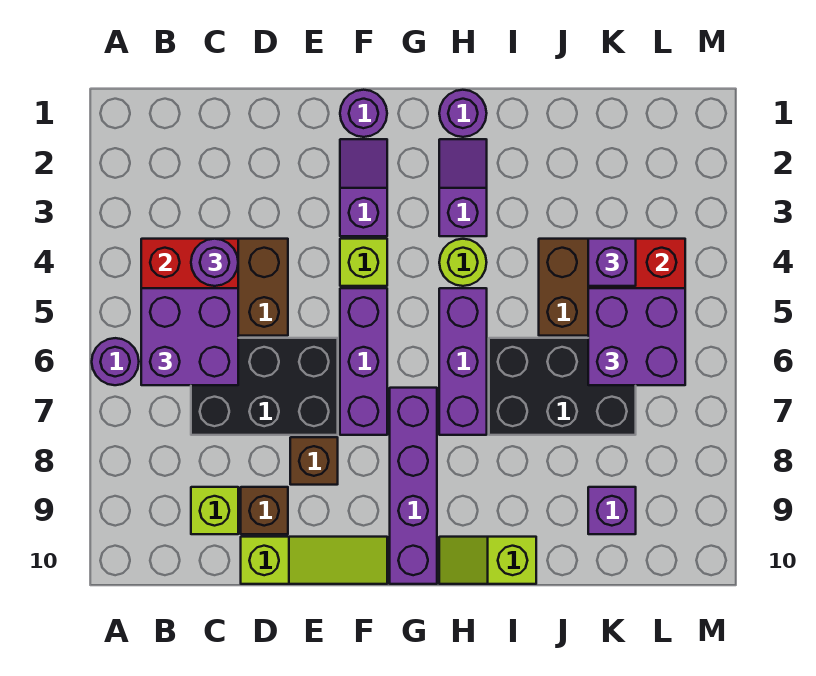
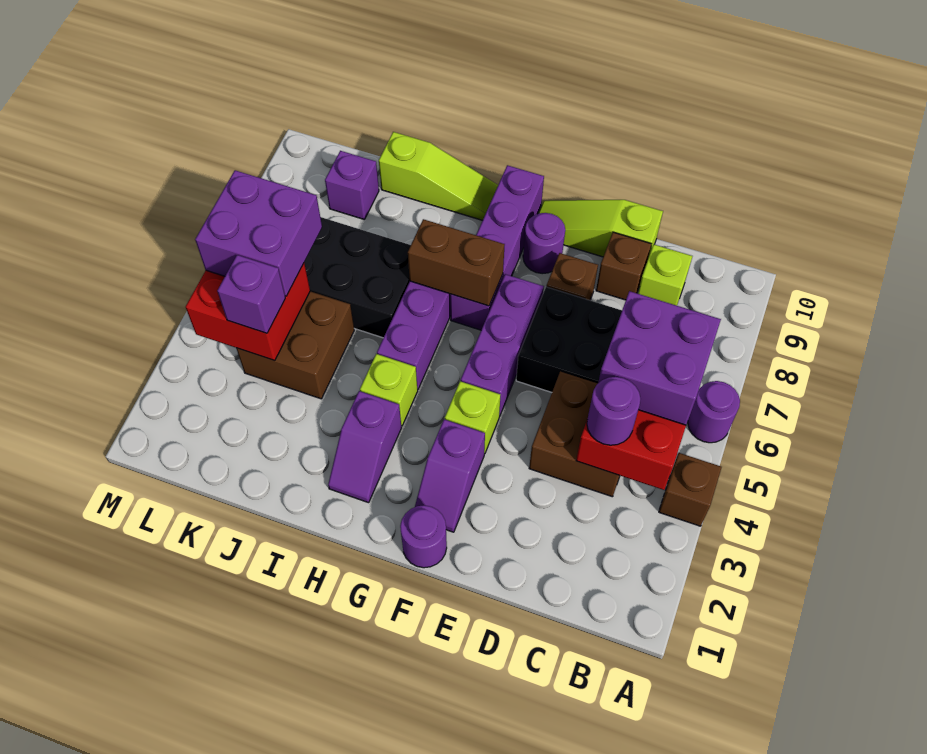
none -> brown 1x1 brick [659,453,722,526]
none -> brown 1x2 brick [408,219,505,306]
purple 1x1 round brick [439,90,487,137] -> purple 1x1 round brick moved to [523,213,565,274]
lime 1x1 round brick [439,239,487,286] -> lime 1x1 brick [360,354,418,426]
lime 1x2 slope [439,537,536,584] -> lime 1x3 slope [379,132,498,220]

